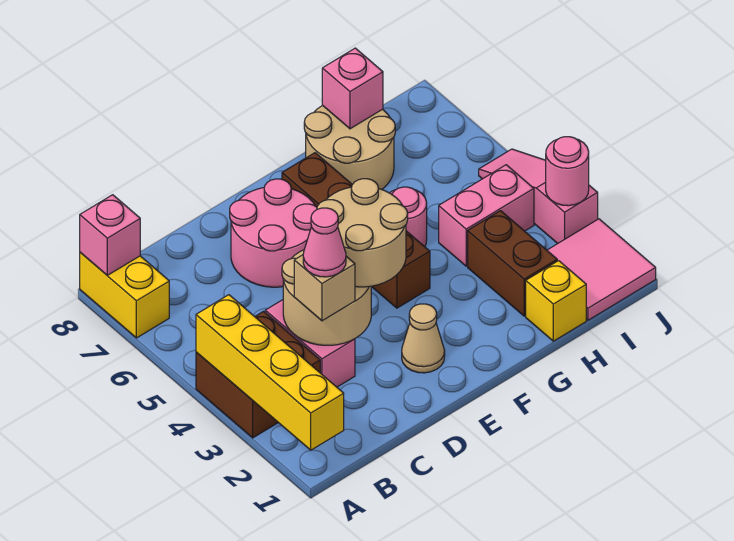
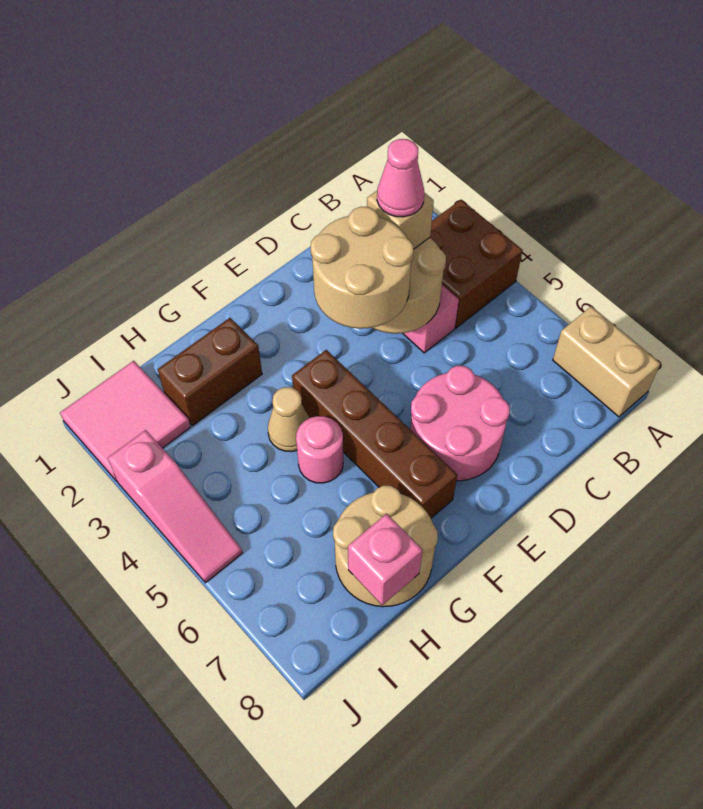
yellow 1x4 brick [196,295,344,450] -> none
yellow 1x2 brick [80,252,169,338] -> tan 1x2 brick [553,306,660,417]
pink 1x1 brick [80,195,140,275] -> none
tan 1x1 cone [402,304,445,373] -> tan 1x1 cone moved to [268,387,309,452]
yellow 1x1 brick [526,261,586,341] -> none
brown 1x2 brick [468,211,557,316] -> brown 1x2 brick turned to [158,318,262,426]
pink 1x2 brick [439,165,534,266] -> none
pink 1x1 round brick [546,137,589,206] -> none

